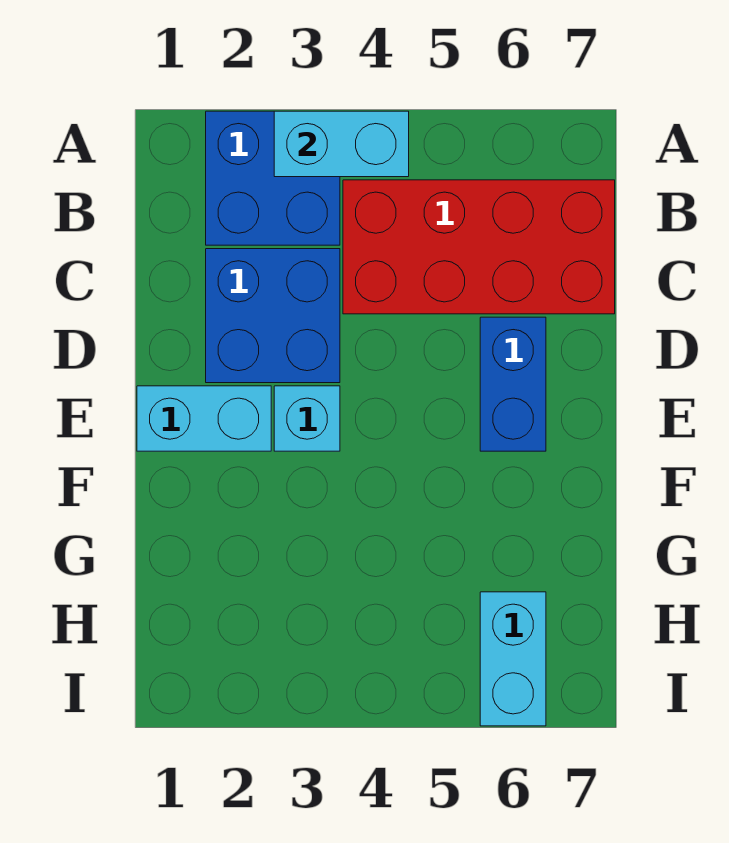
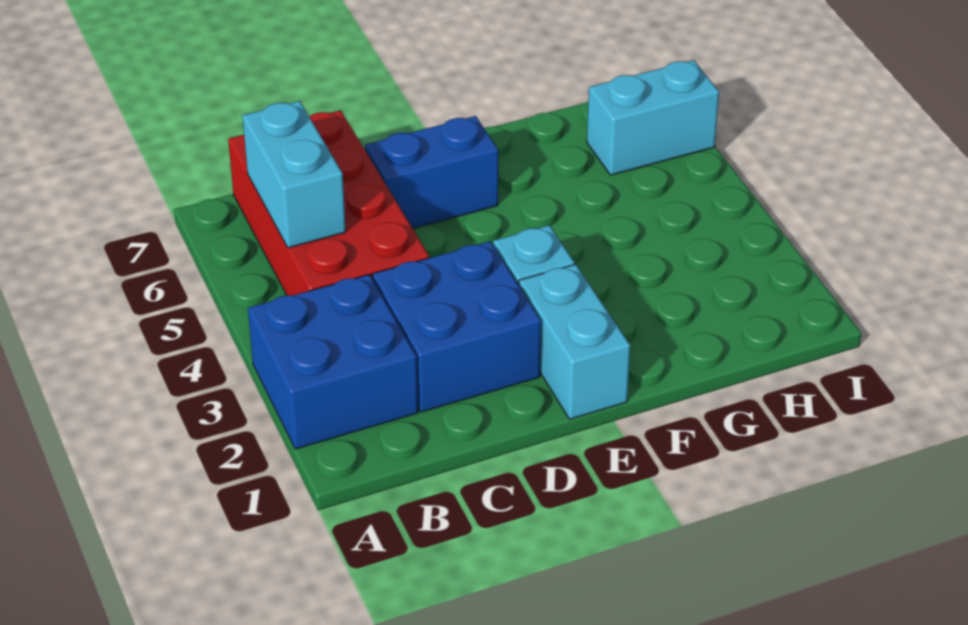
cyan 1x2 brick [274,111,409,177] -> cyan 1x2 brick moved to [243,101,346,248]

